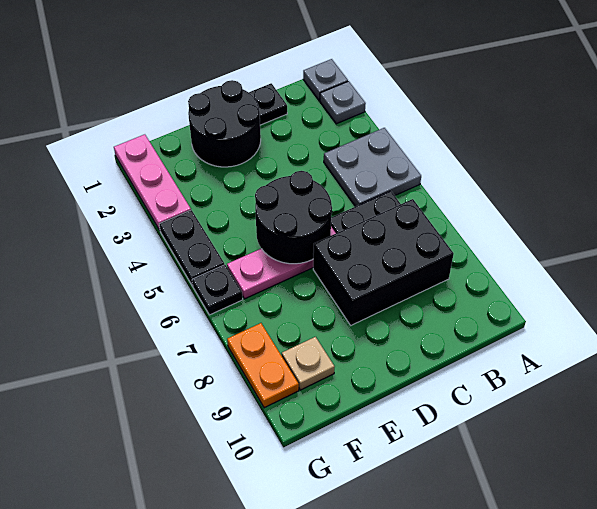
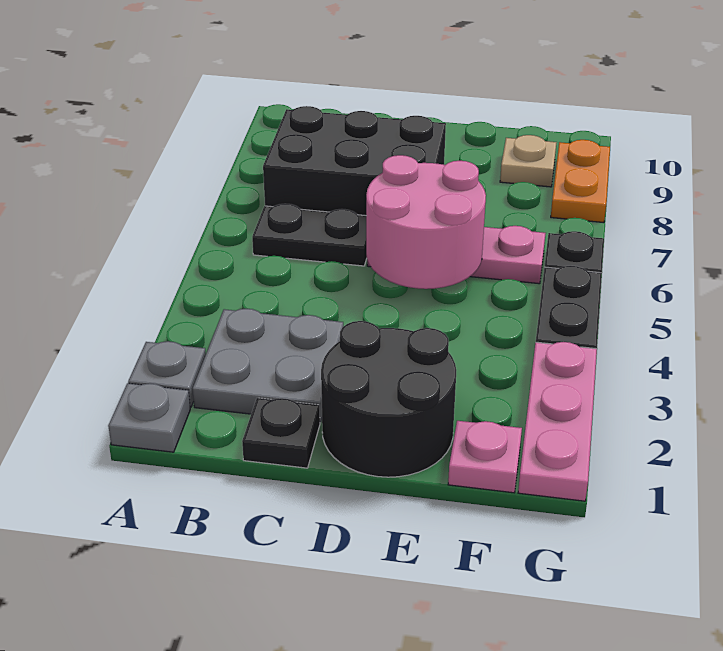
grey 2x2 plate [324,128,421,207] -> grey 2x2 plate moved to [193,309,343,422]
black 2x2 round brick [255,171,332,264] -> pink 2x2 round brick [366,155,486,289]
none -> pink 1x1 plate [448,421,522,493]

